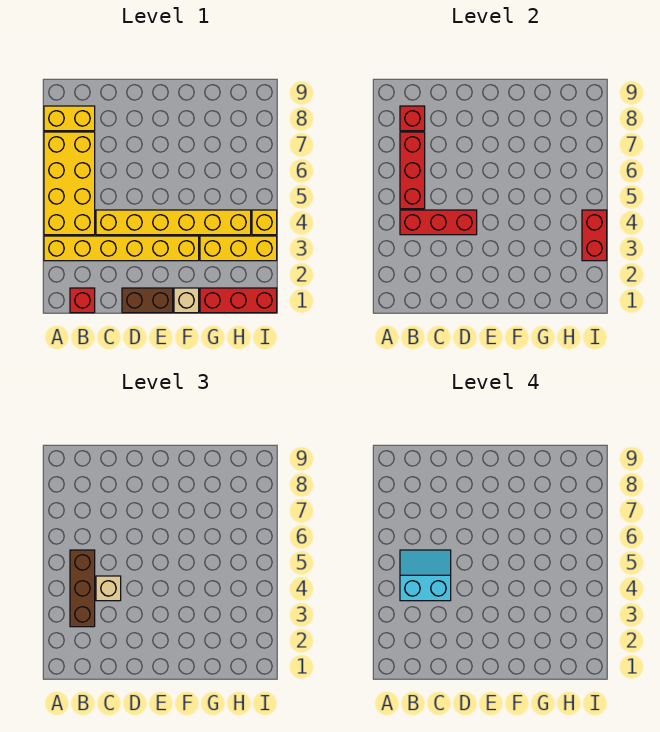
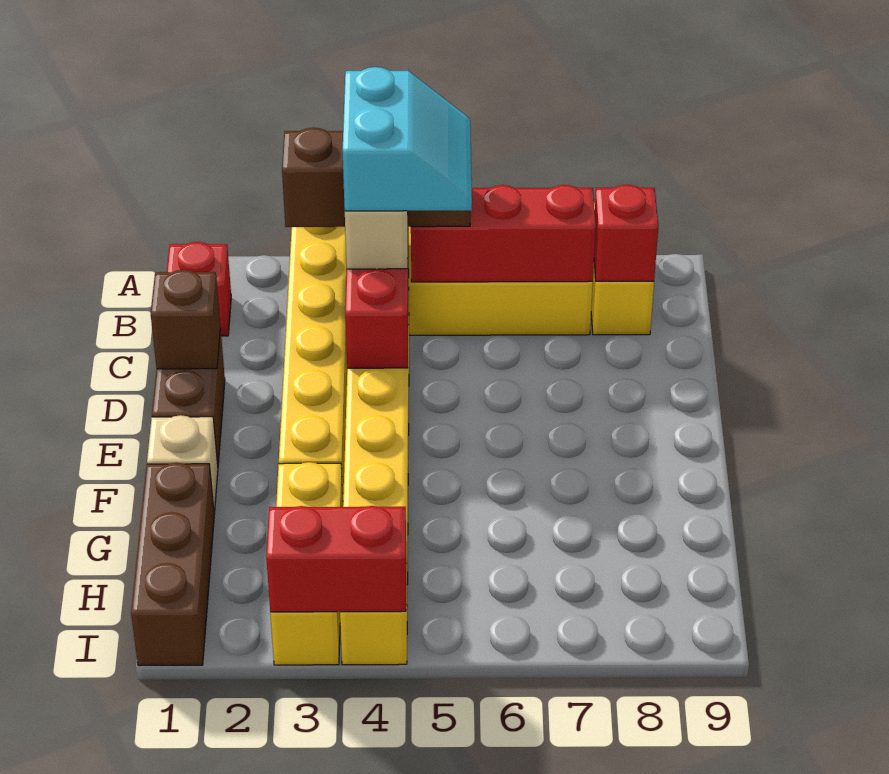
none -> brown 1x1 brick [151,270,220,369]
red 1x3 brick [200,288,277,313] -> brown 1x3 brick [131,463,214,666]

